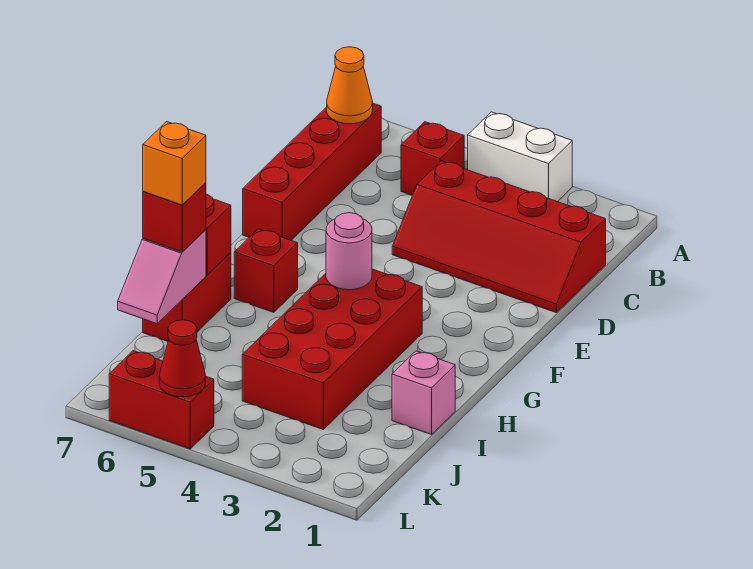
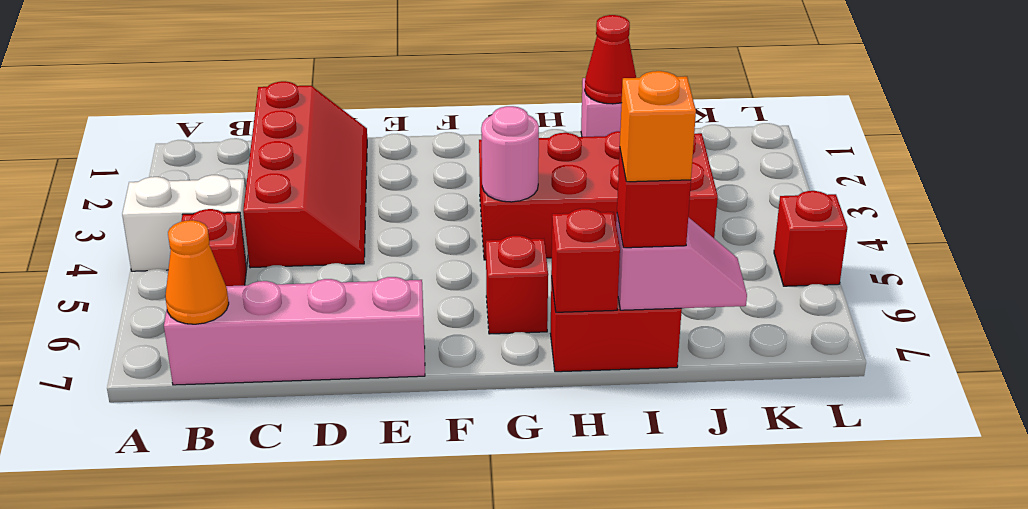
white 1x2 brick [468,112,572,202] -> white 1x2 brick turned to [122,175,248,271]
red 1x4 brick [243,103,381,240] -> pink 1x4 brick [164,277,425,385]
red 1x2 brick [109,351,214,449] -> red 1x1 brick [774,191,847,286]
red 1x1 cone [159,320,205,397] -> red 1x1 cone moved to [585,15,636,104]

